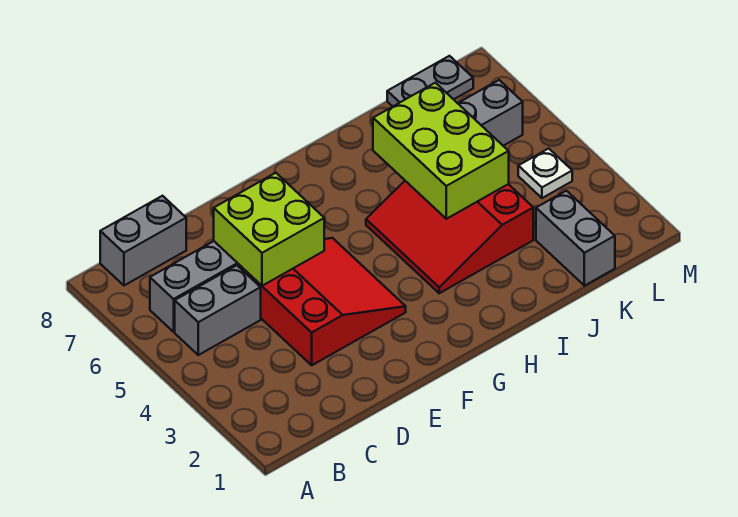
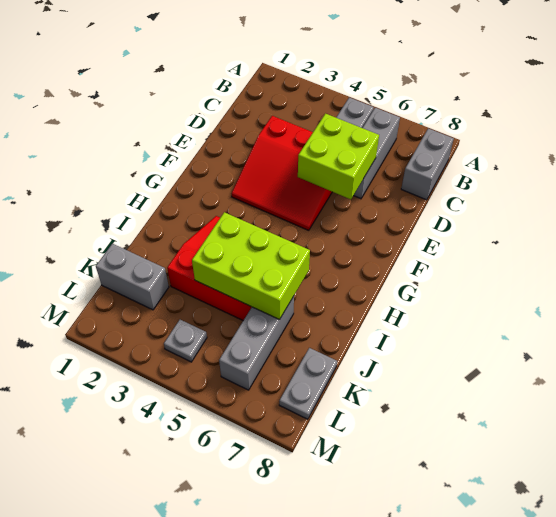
white 1x1 plate [518,149,572,198] -> grey 1x1 plate [164,320,207,362]

